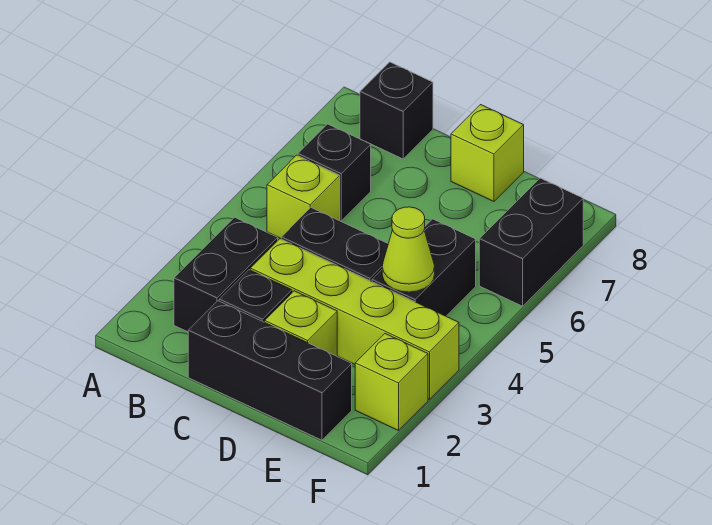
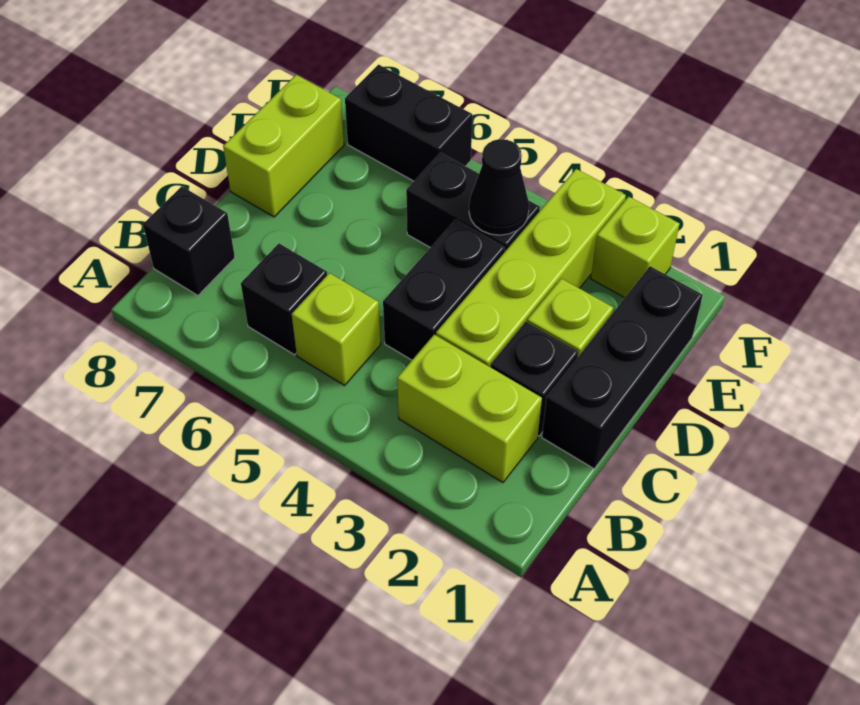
black 1x2 brick [174,217,278,332] -> lime 1x2 brick [397,335,542,482]
lime 1x1 brick [451,105,524,201] -> lime 1x2 brick [223,75,344,217]
lime 1x1 cone [382,207,435,292] -> black 1x1 cone [469,139,529,235]

